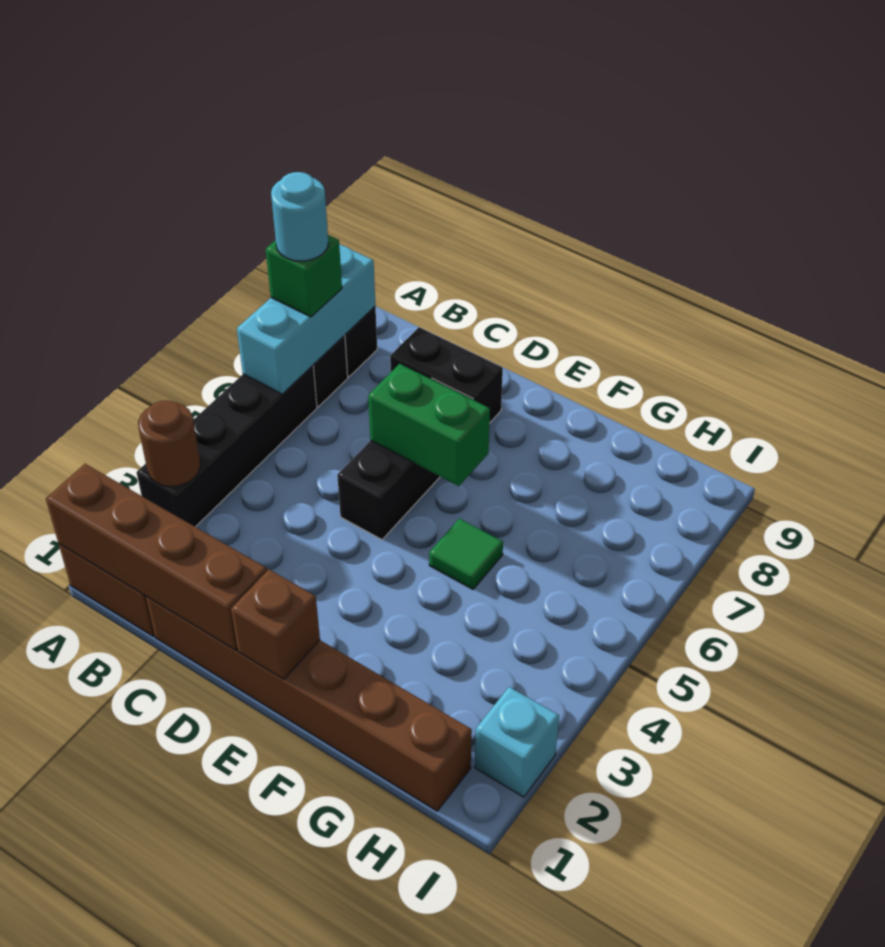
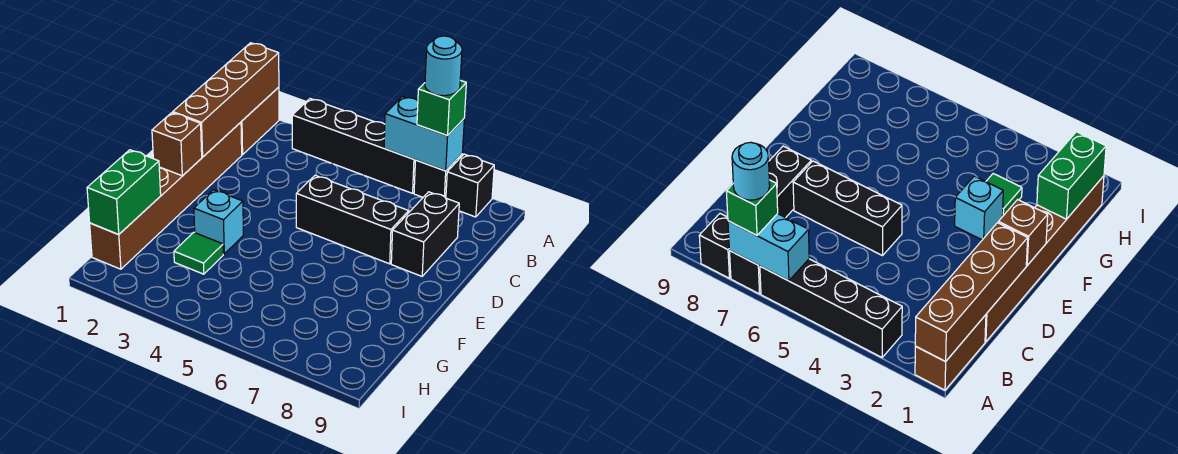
brown 1x1 round brick [138,401,200,487] -> none
cyan 1x3 brick [237,244,375,394] -> cyan 1x2 brick [384,97,464,171]
green 1x2 brick [368,364,490,486] -> green 1x2 brick moved to [87,150,161,234]
green 1x1 tile [429,519,503,589] -> green 1x1 tile moved to [174,232,223,274]
cyan 1x1 brick [475,687,559,797] -> cyan 1x1 brick moved to [194,190,244,254]

